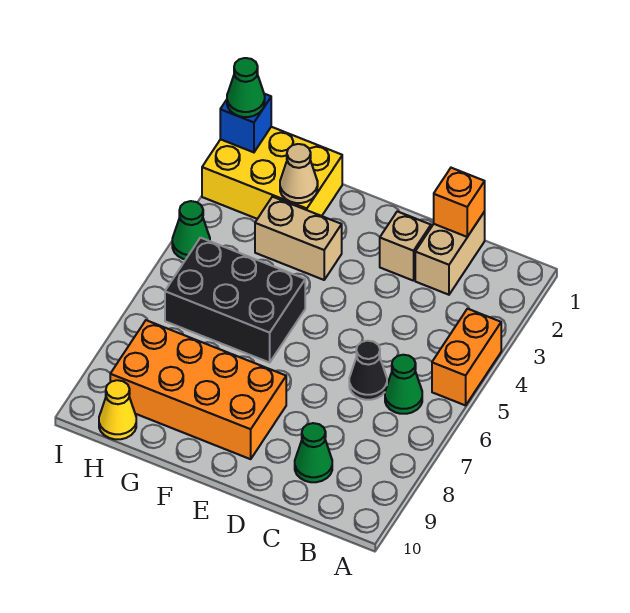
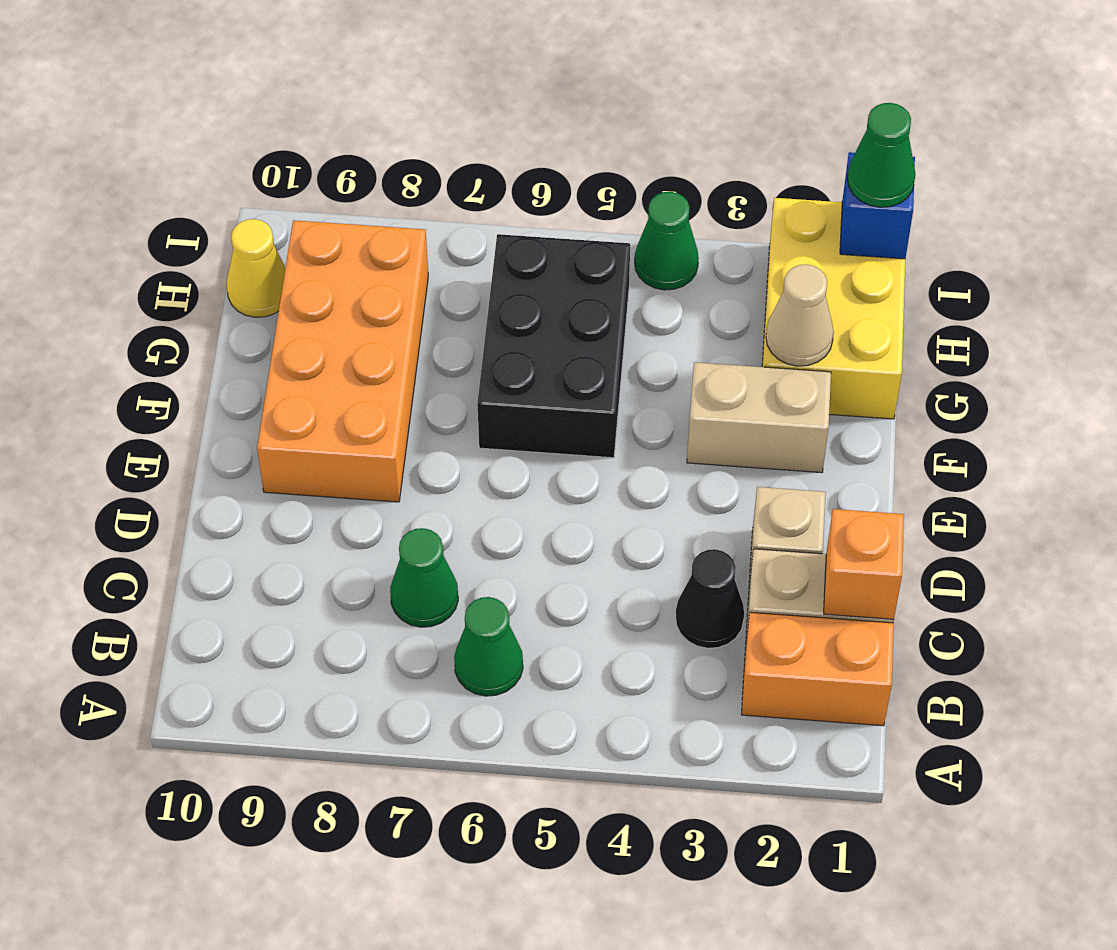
orange 1x2 brick [432,309,501,405] -> orange 1x2 brick moved to [741,612,894,726]
black 1x1 cone [349,341,387,400] -> black 1x1 cone moved to [676,549,744,648]
green 1x1 cone [295,423,332,482] -> green 1x1 cone moved to [390,528,458,627]
tan 1x2 brick [255,197,342,280] -> tan 1x2 brick turned to [687,362,831,473]

